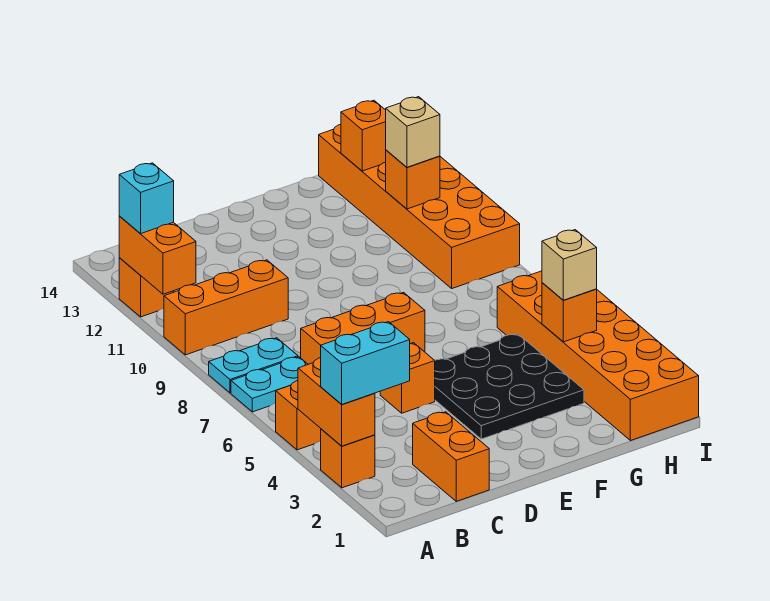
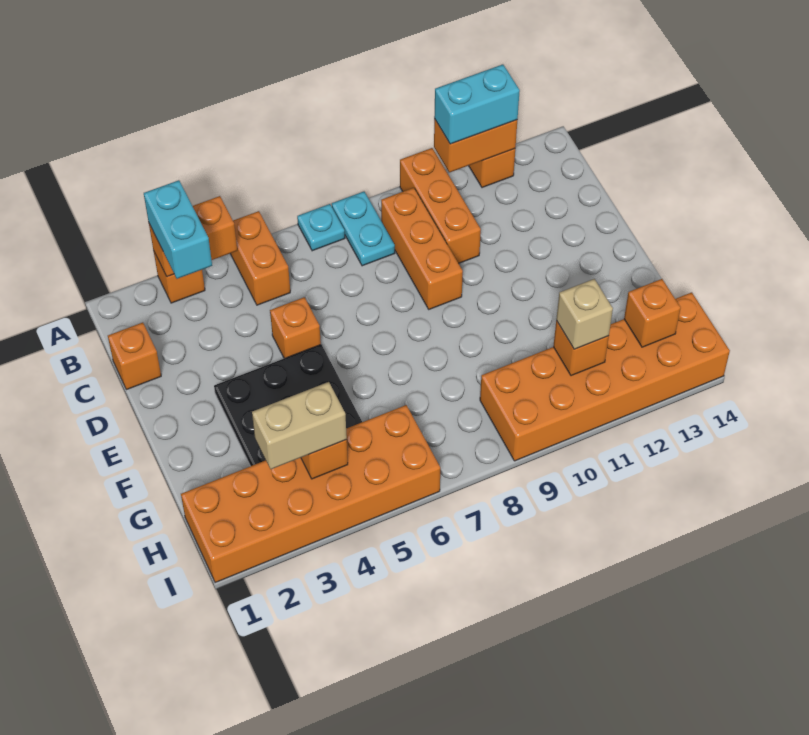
cyan 1x2 plate [231,357,308,412] -> cyan 1x1 plate [297,204,345,251]
cyan 1x1 brick [119,163,174,233] -> cyan 1x2 brick [434,64,520,144]
orange 1x2 brick [413,412,489,501] -> orange 1x1 brick [108,323,161,390]
orange 1x3 brick [301,293,425,364] -> orange 1x3 brick moved to [381,188,463,309]
tan 1x1 brick [542,230,597,300] -> tan 1x2 brick [252,382,347,469]

